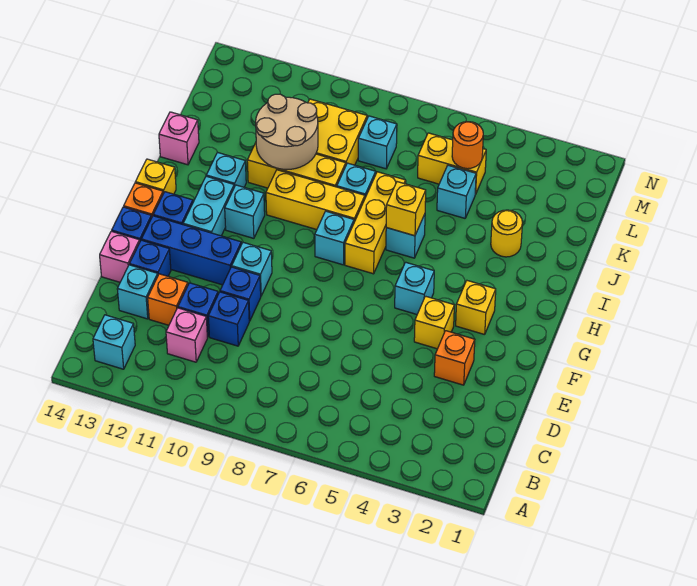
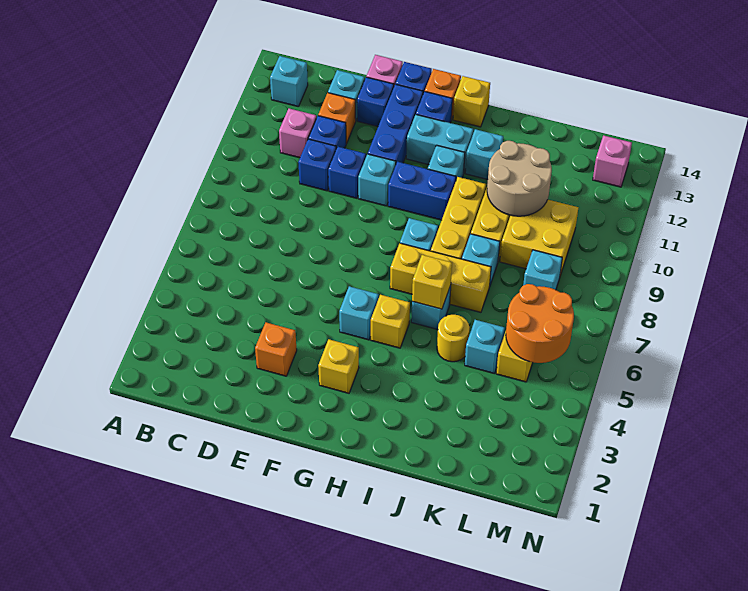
yellow 1x1 brick [414,296,454,349] -> yellow 1x1 brick moved to [371,295,410,348]
none -> blue 1x2 brick [388,162,456,220]
yellow 1x1 round brick [491,210,522,257] -> yellow 1x1 round brick moved to [437,315,470,362]
pink 1x1 brick [159,112,199,165] -> pink 1x1 brick moved to [593,135,632,187]
orange 1x1 round brick [452,122,483,169] -> orange 2x2 round brick [506,284,574,363]

